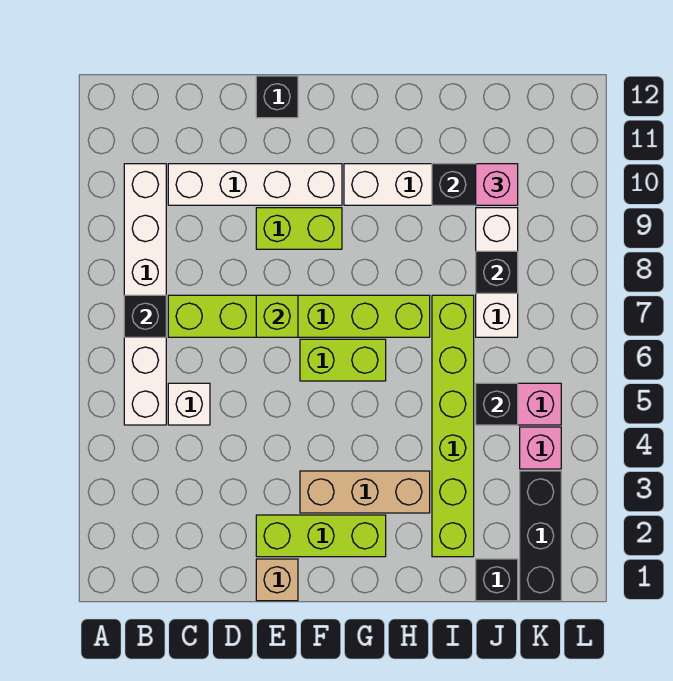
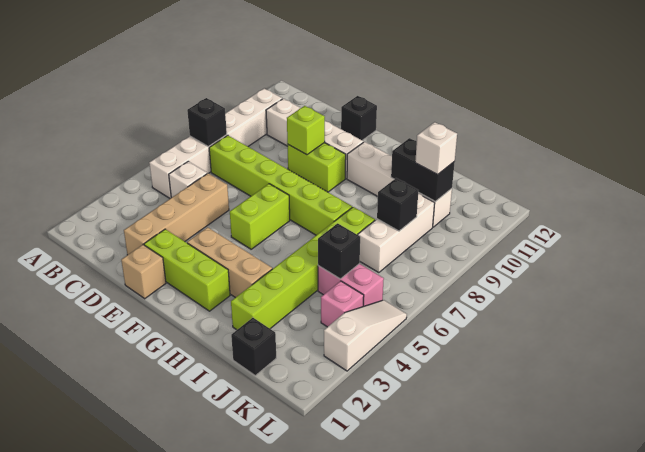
none -> tan 1x4 brick [124,173,229,255]
lime 1x1 brick [256,295,298,337] -> lime 1x1 brick moved to [287,106,325,155]
lime 1x2 brick [300,339,386,381] -> lime 1x2 brick turned to [230,184,290,249]
pink 1x1 brick [476,164,518,205] -> white 1x1 brick [415,122,457,175]
black 1x3 brick [520,471,561,601] -> none
none -> white 1x3 slope [324,300,407,371]

